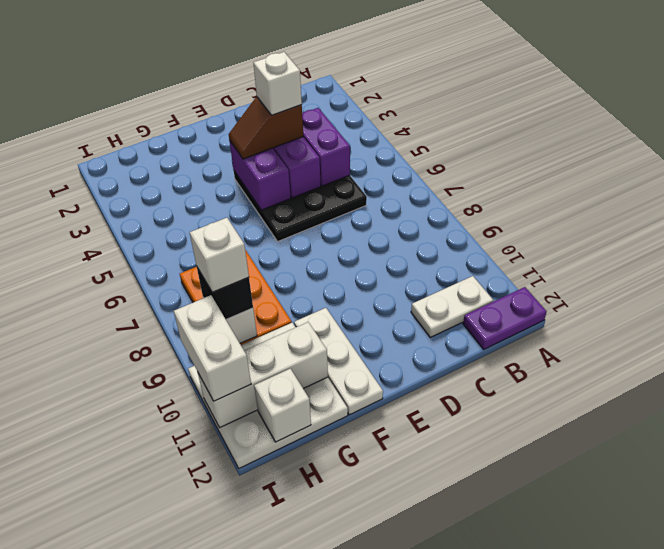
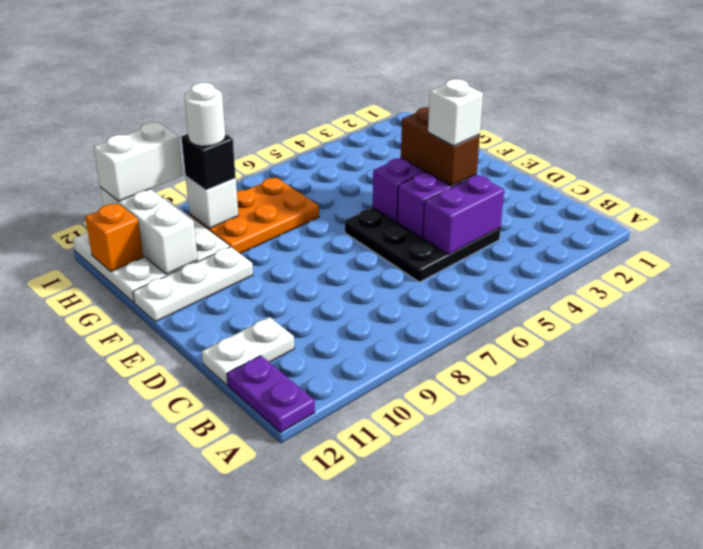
white 1x2 plate [411,276,493,337] -> white 1x2 plate turned to [202,317,295,385]
brown 1x2 slope [229,97,303,159] -> brown 1x2 brick [401,107,480,186]
white 1x1 brick [190,218,249,292] -> white 1x1 round brick [184,83,225,146]
white 1x1 brick [254,369,311,442] -> orange 1x1 brick [85,203,143,271]

